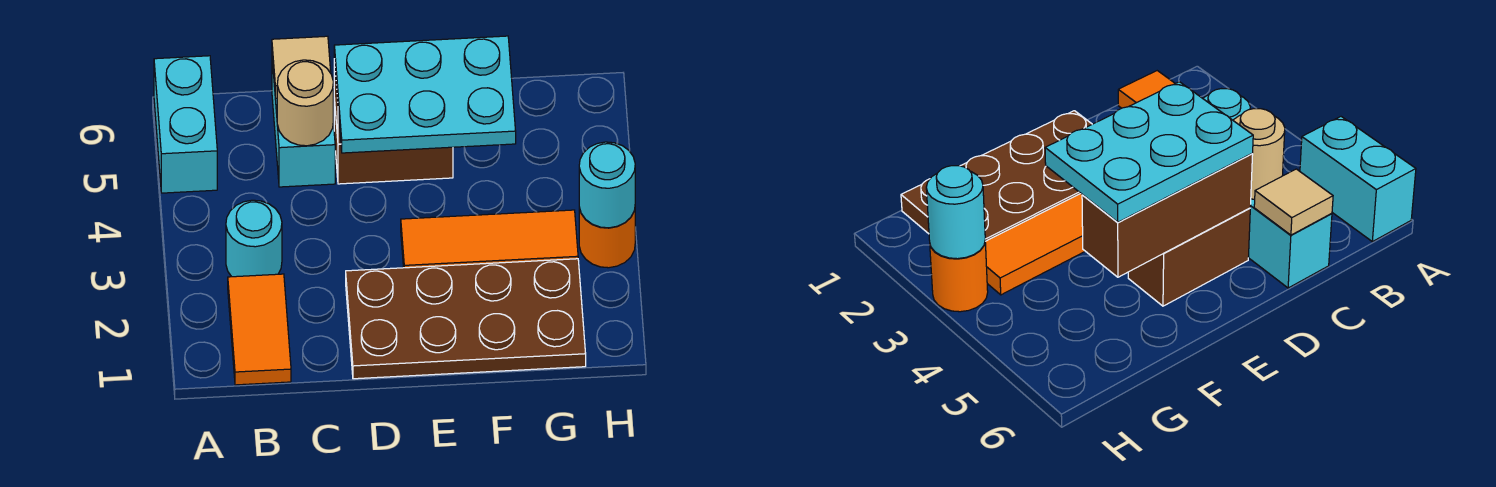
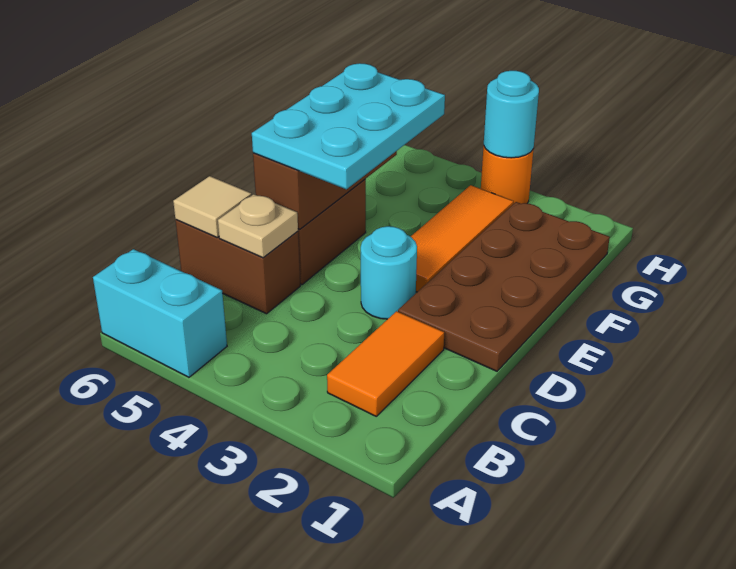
orange 1x2 tile [228,274,291,385] -> orange 1x2 tile turned to [327,311,444,416]
cyan 1x1 round brick [226,200,282,277] -> cyan 1x1 round brick moved to [361,226,417,319]
cyan 1x2 brick [272,61,335,187] -> brown 1x2 brick [176,220,300,314]
tan 1x1 round brick [277,60,333,146] -> tan 1x1 plate [218,194,298,258]

